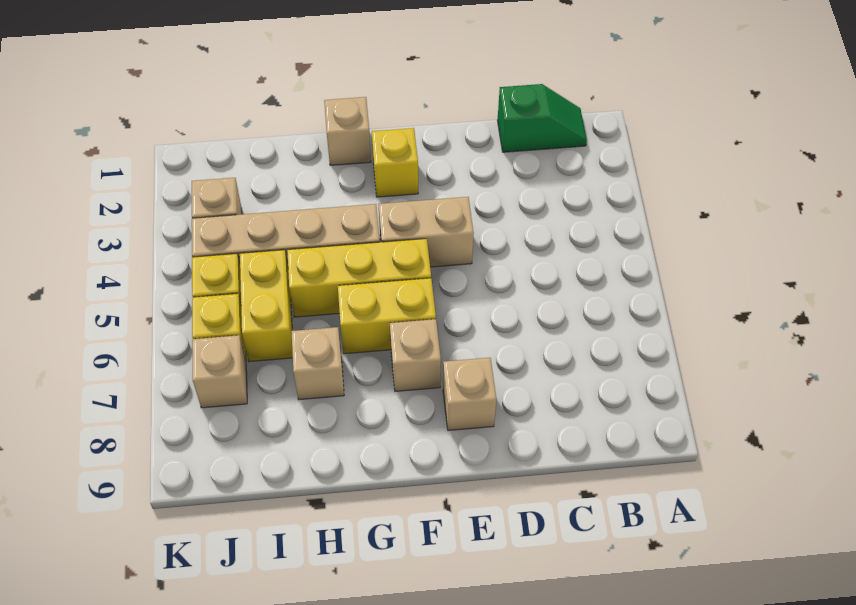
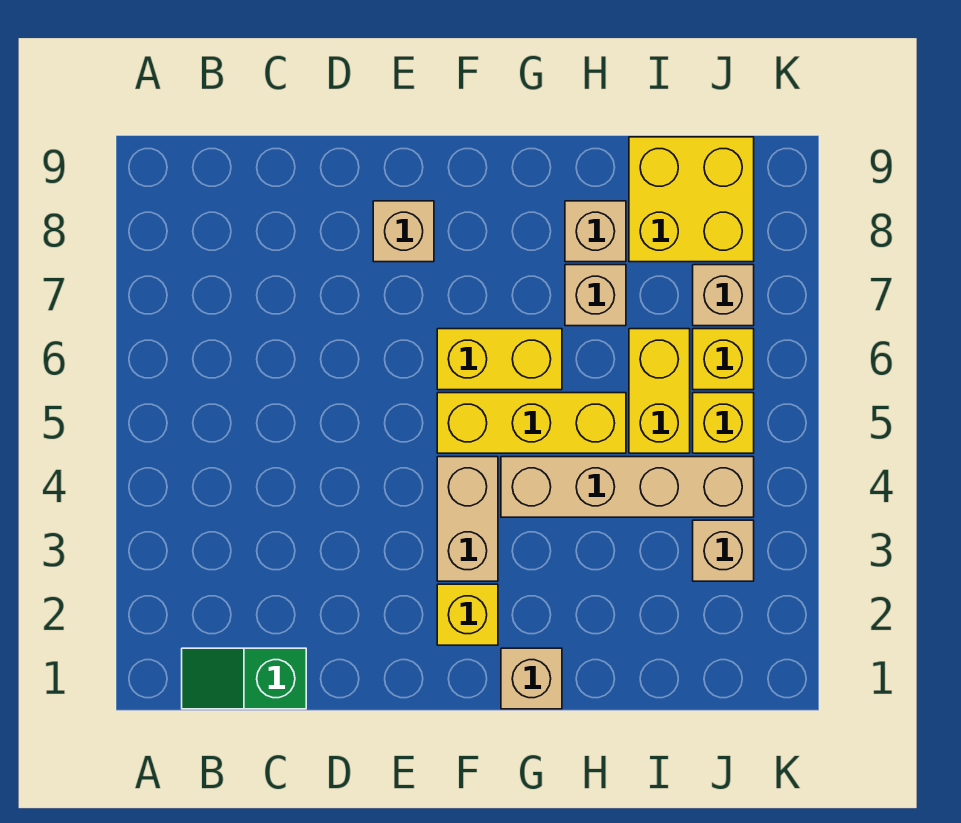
tan 1x2 brick [378,197,474,267] -> tan 1x2 brick turned to [437,457,498,581]
tan 1x1 brick [390,319,441,391] -> tan 1x1 brick moved to [565,201,626,262]
none -> yellow 2x2 brick [629,137,754,262]

